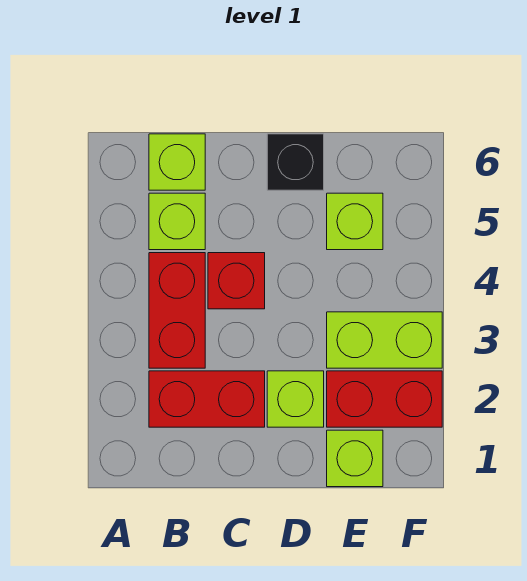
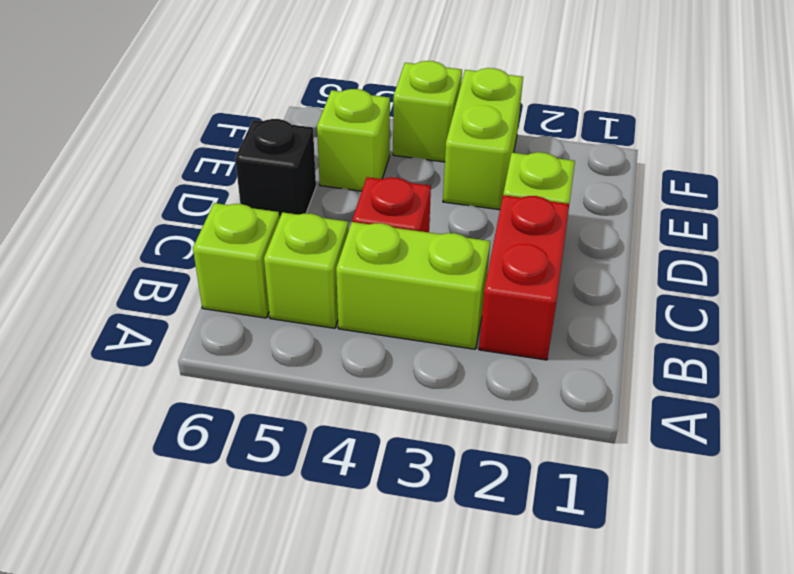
red 1x2 brick [149,253,205,368] -> lime 1x2 brick [336,222,490,349]
lime 1x1 brick [327,430,383,487] -> lime 1x1 brick moved to [393,61,462,162]
red 1x2 brick [327,371,442,427] -> none

